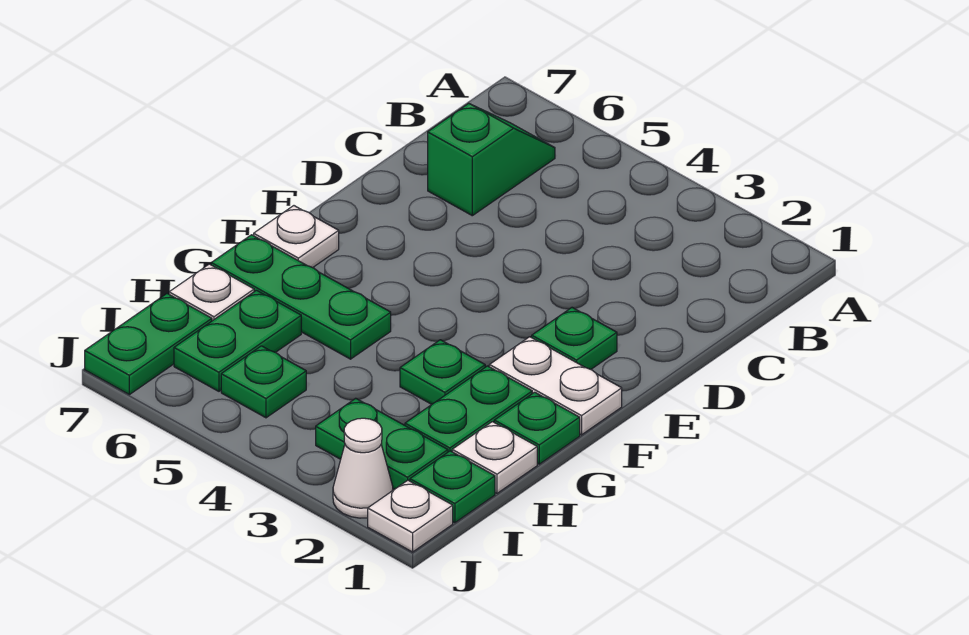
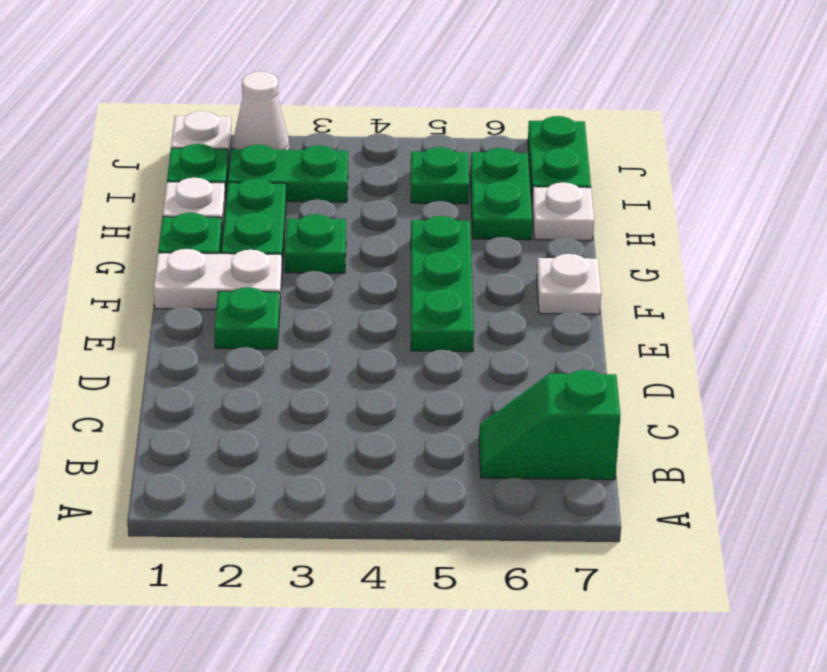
green 1x2 slope [428,103,555,216] -> green 1x2 slope turned to [479,370,620,480]
green 1x3 plate [211,235,391,359] -> green 1x3 plate turned to [411,216,474,352]

